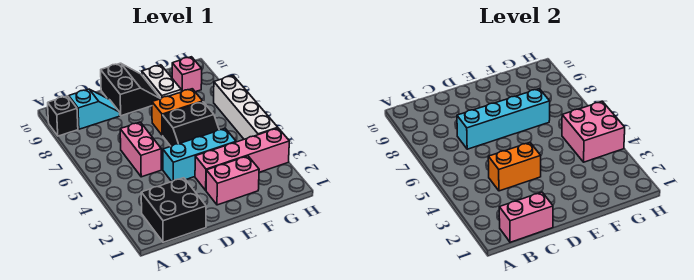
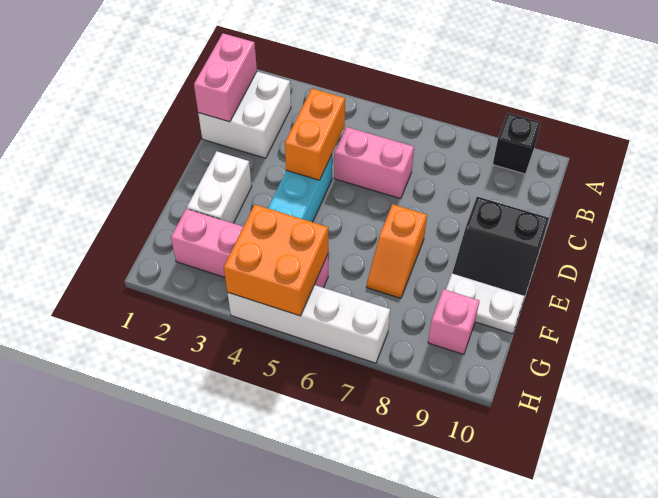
black 2x2 brick [141,178,206,242] -> white 2x2 brick [198,71,291,158]
cyan 1x2 slope [69,89,120,129] -> none
cyan 1x4 brick [457,89,550,149] -> none
pink 1x2 brick [206,156,259,205] -> white 1x2 brick [187,151,252,223]
pink 1x4 brick [195,128,289,190] -> pink 1x4 brick turned to [171,209,328,288]
black 2x2 slope [163,102,219,146] -> none
orange 1x2 brick [152,89,203,135] -> orange 1x2 slope [367,204,427,298]
pink 2x2 brick [562,101,625,162] -> orange 2x2 brick [224,205,328,316]

